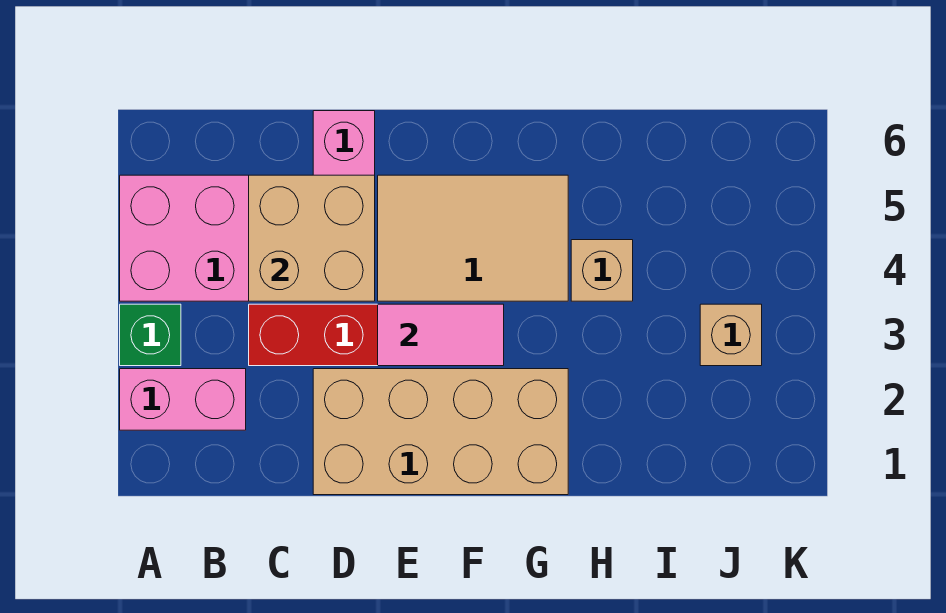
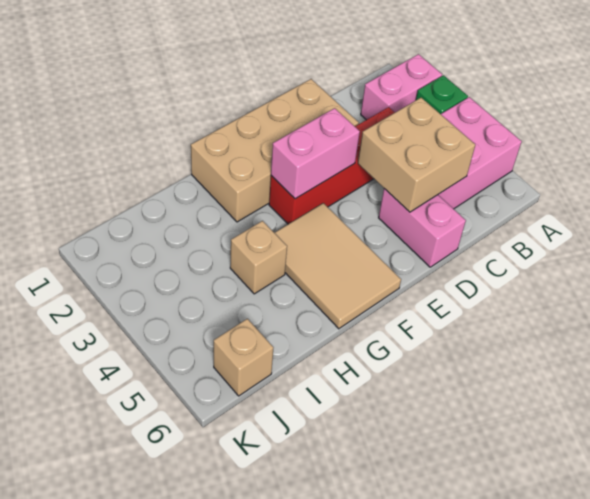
pink 1x2 tile [378,304,504,366] -> pink 1x2 brick [271,108,360,199]
tan 2x3 tile [378,175,568,301] -> tan 2x3 tile turned to [275,203,401,329]
tan 1x1 brick [700,304,762,366] -> tan 1x1 brick moved to [214,319,273,396]

